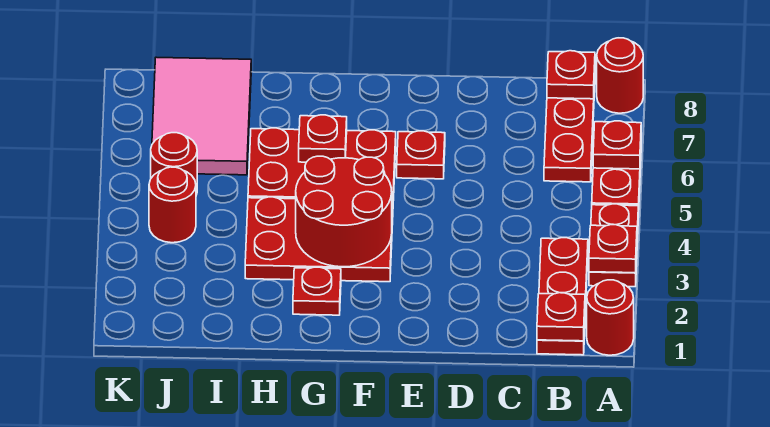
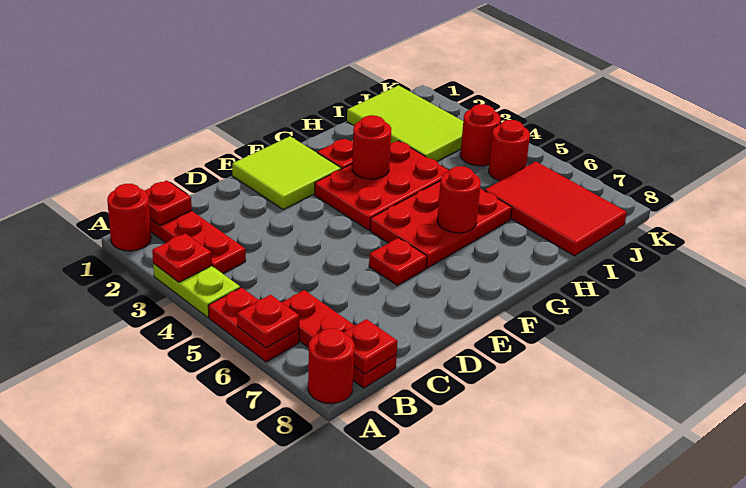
red 1x2 plate [589,204,638,287] -> lime 1x2 plate [153,264,240,317]
none -> lime 2x2 tile [232,136,341,209]
red 2x2 round brick [296,156,392,267] -> red 1x1 round brick [352,115,391,179]
red 1x1 plate [299,115,347,162] -> red 1x1 round brick [437,166,481,233]
none -> lime 2x3 tile [347,85,463,161]
pink 2x3 tile [152,57,251,175] -> red 2x3 tile [485,161,627,256]

